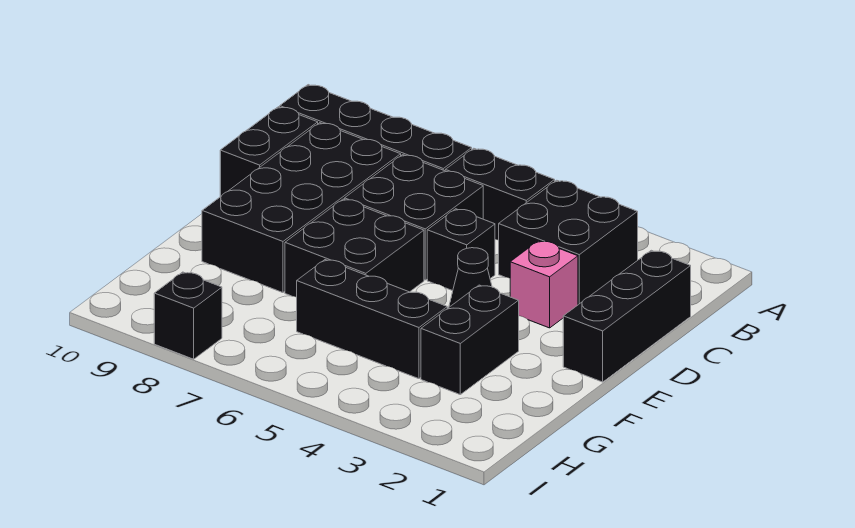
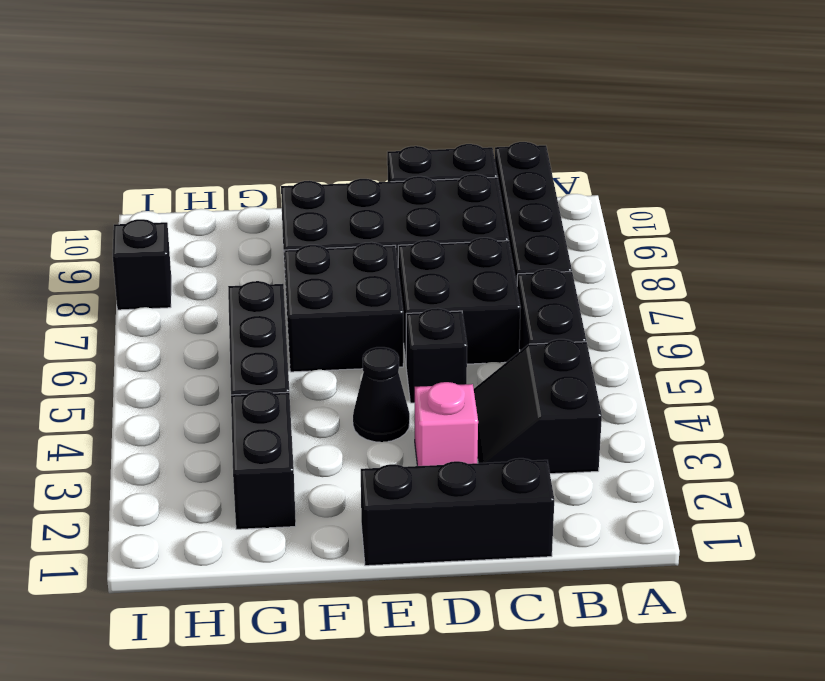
black 2x2 brick [499,180,638,305] -> black 2x2 slope [474,339,602,474]
black 1x2 brick [421,285,519,394] -> black 1x2 brick turned to [231,390,296,529]

